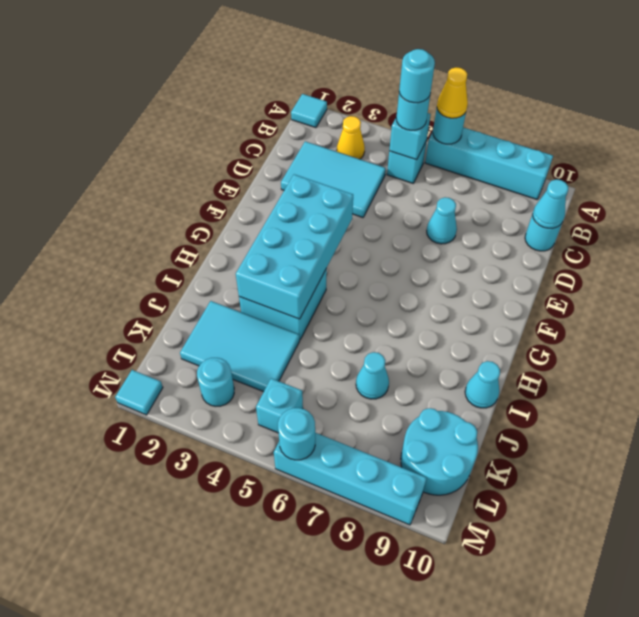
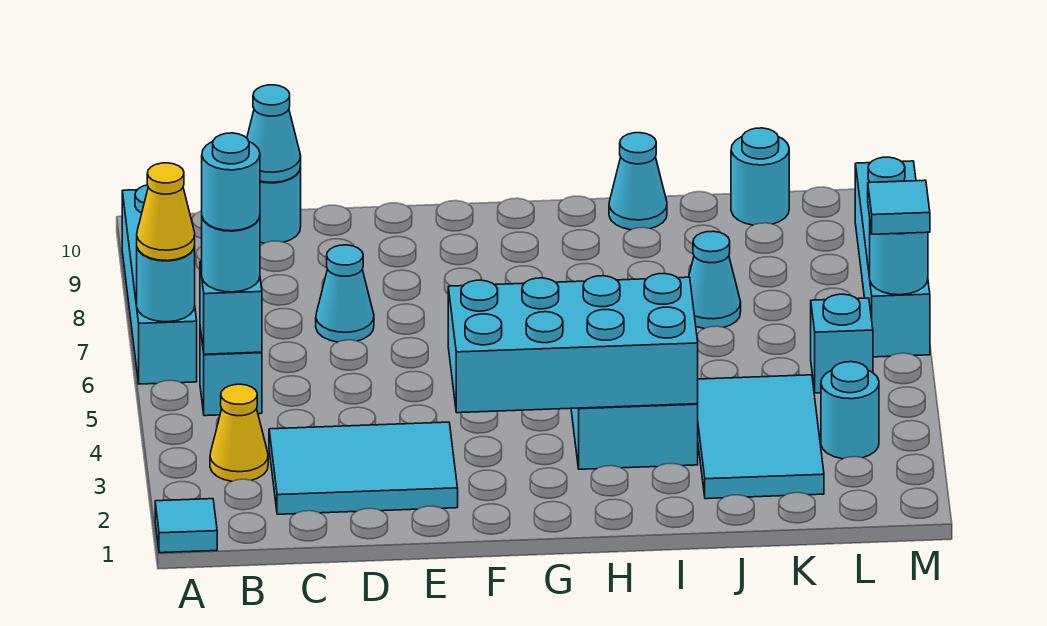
cyan 2x3 tile [281,141,386,218] -> cyan 2x3 tile turned to [269,422,458,514]
cyan 2x2 round brick [401,408,478,495] -> cyan 1x1 round brick [731,128,789,225]
cyan 1x1 tile [115,370,163,415] -> cyan 1x1 tile moved to [868,180,930,234]

